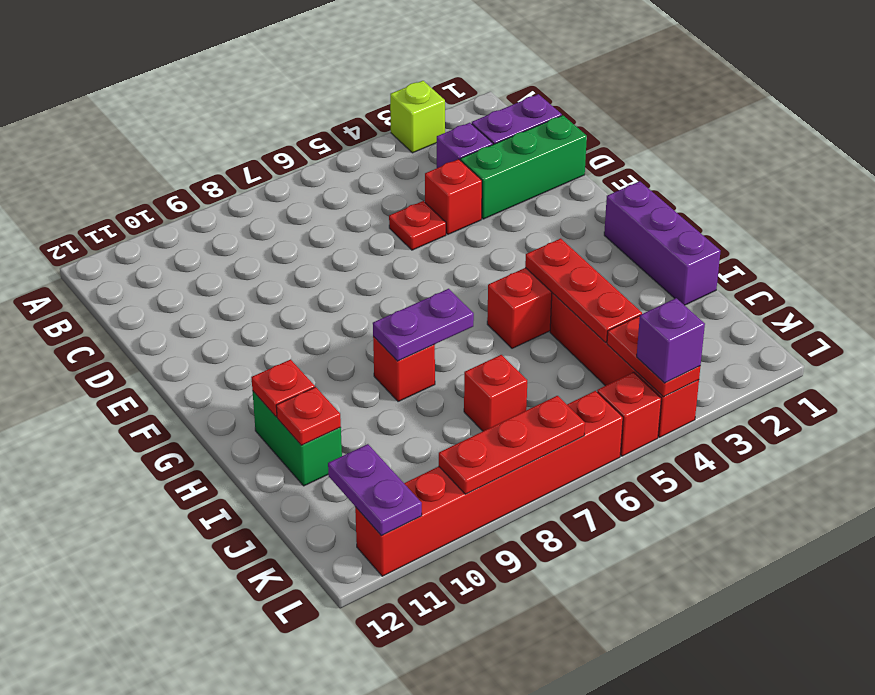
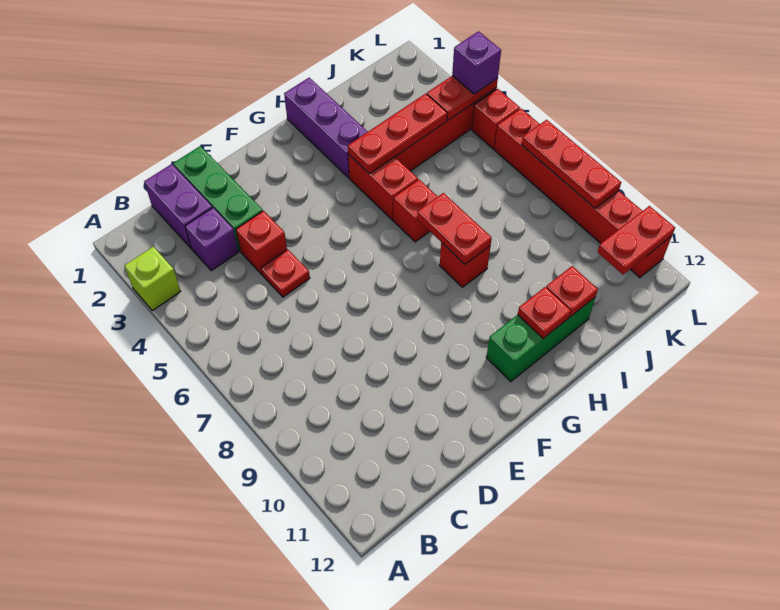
purple 1x3 brick [604,181,720,305] -> purple 1x3 brick turned to [284,78,368,178]
purple 1x2 plate [373,289,474,361] -> red 1x2 plate [417,193,492,264]
green 1x2 brick [253,392,342,486] -> green 1x3 brick [486,298,595,382]
red 1x1 brick [464,355,527,431] -> red 1x1 brick moved to [393,180,438,242]
purple 1x2 plate [328,444,422,536] -> red 1x2 plate [598,206,675,274]

